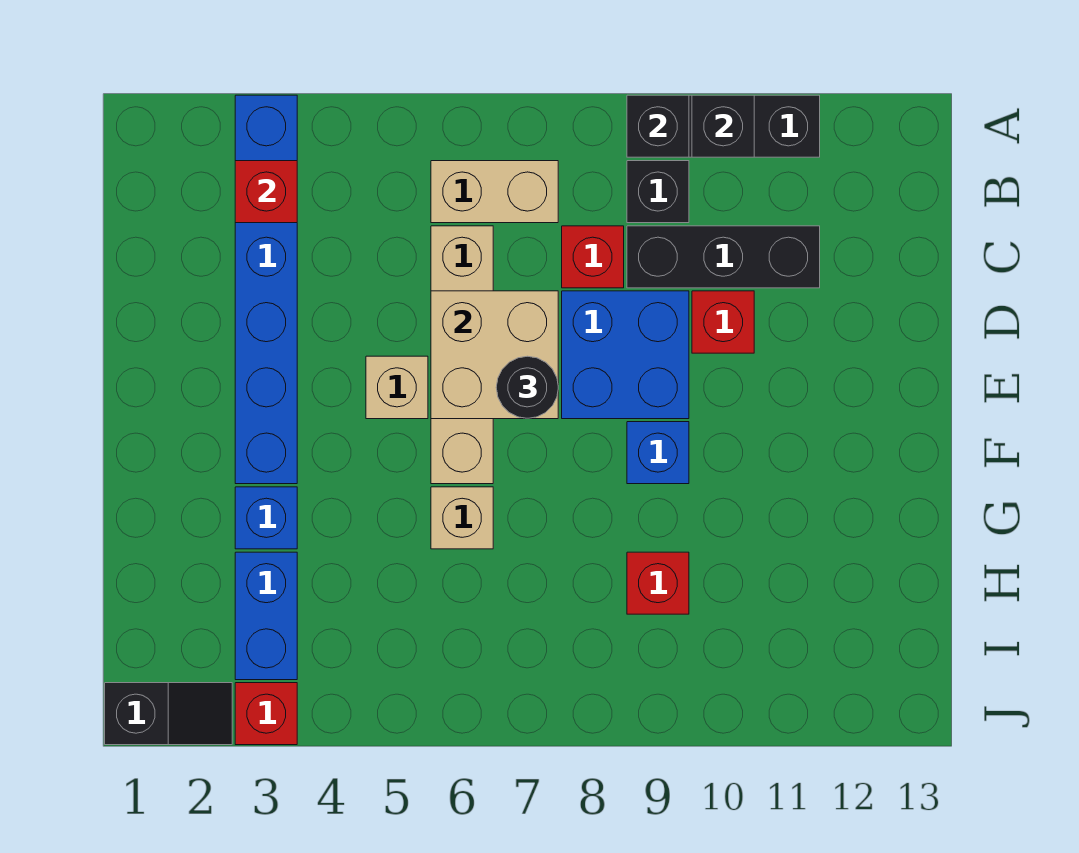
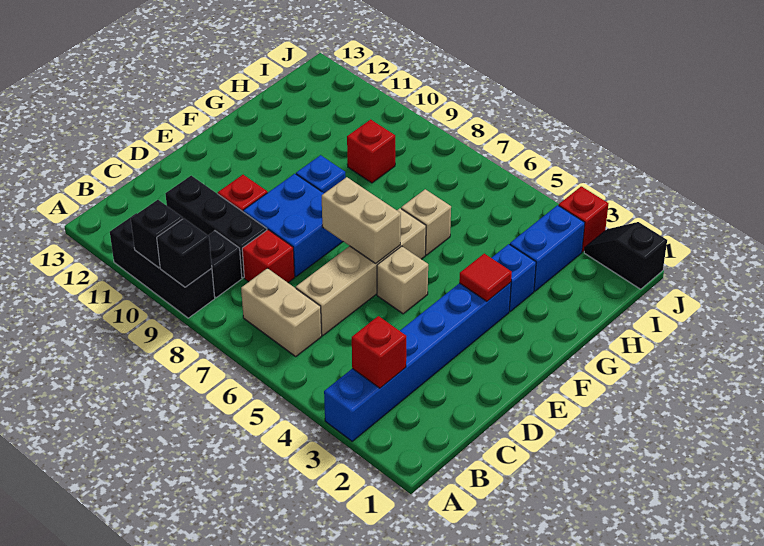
tan 2x2 brick [431,291,558,419] -> tan 1x2 brick [322,177,401,264]
black 1x1 round brick [496,356,558,418] -> none
none -> red 1x1 tile [459,254,512,301]

